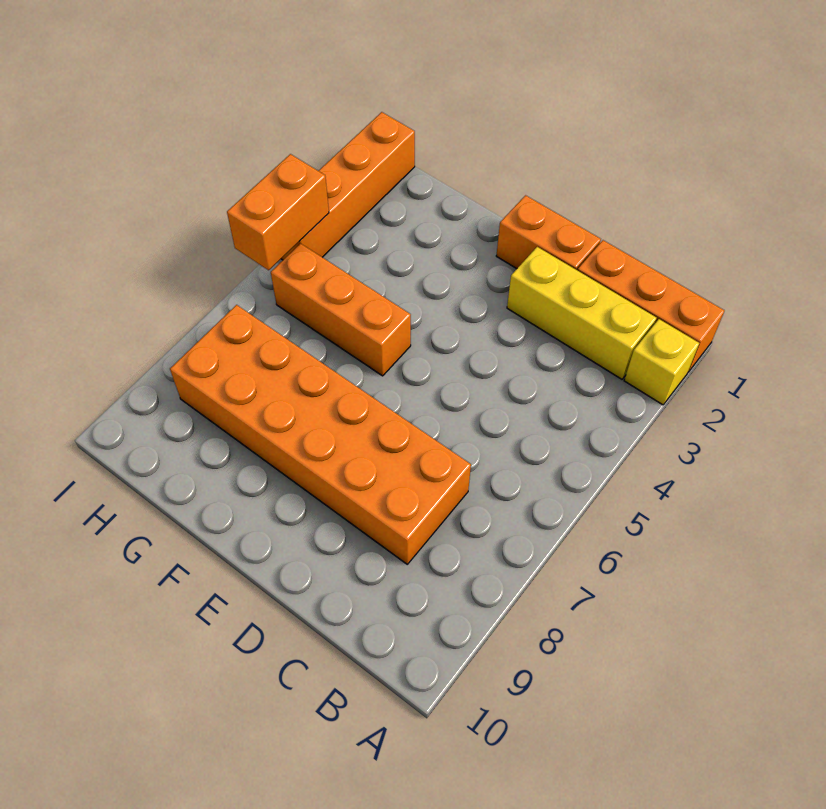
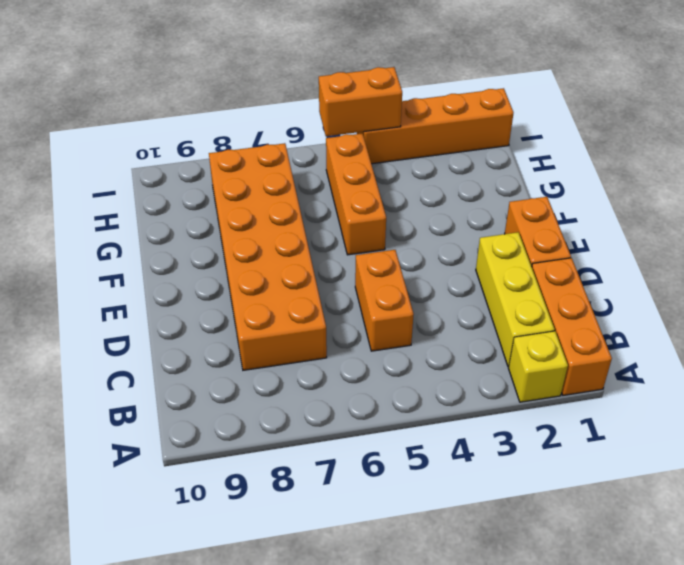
none -> orange 1x2 brick [355,250,414,351]

